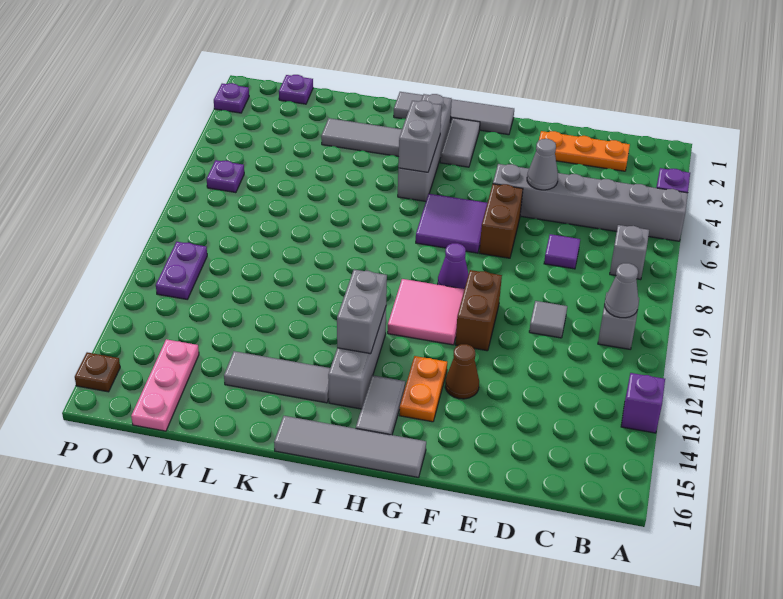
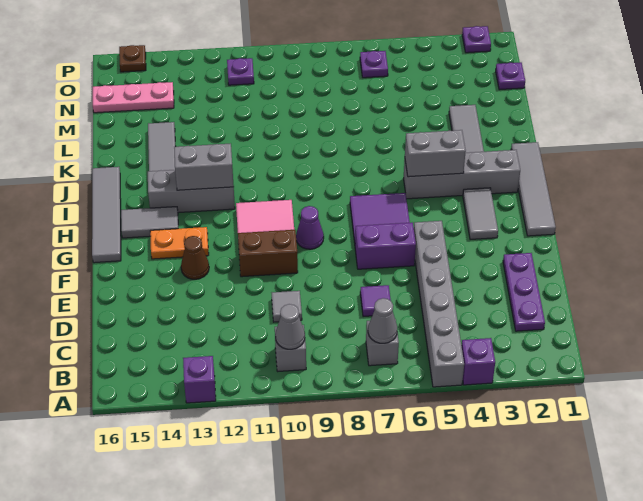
orange 1x3 plate [539,131,630,171] -> purple 1x3 plate [503,253,545,331]
grey 1x1 cone [527,139,558,190] -> grey 1x1 cone moved to [368,298,397,343]
brown 1x2 brick [479,184,523,258] -> purple 1x2 brick [355,223,416,269]
grey 1x2 tile [440,118,480,167] -> grey 1x2 tile turned to [463,188,498,240]
purple 1x2 plate [156,242,207,299] -> purple 1x1 plate [227,58,254,85]

